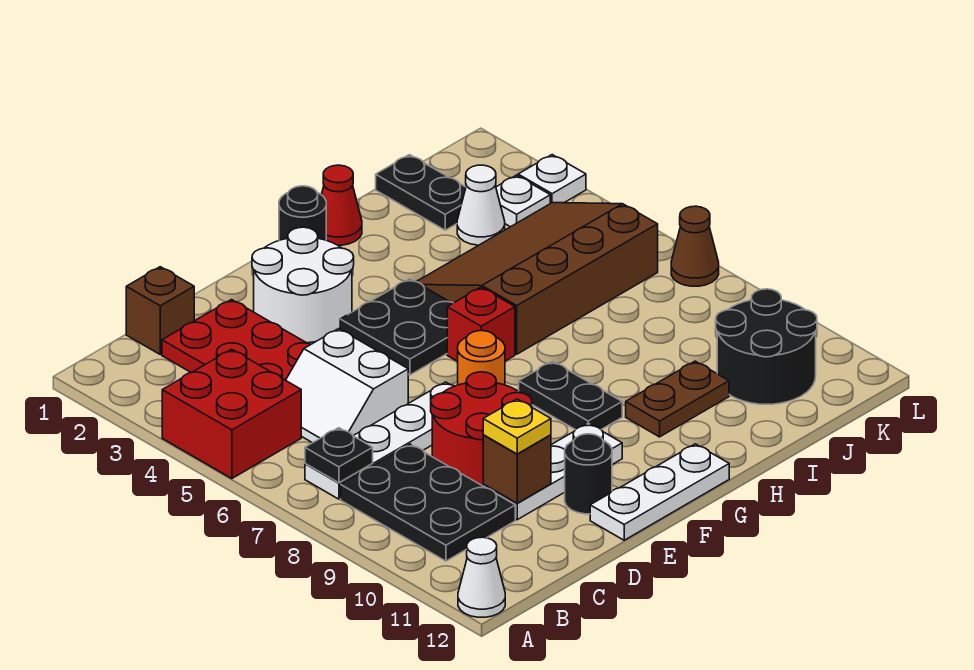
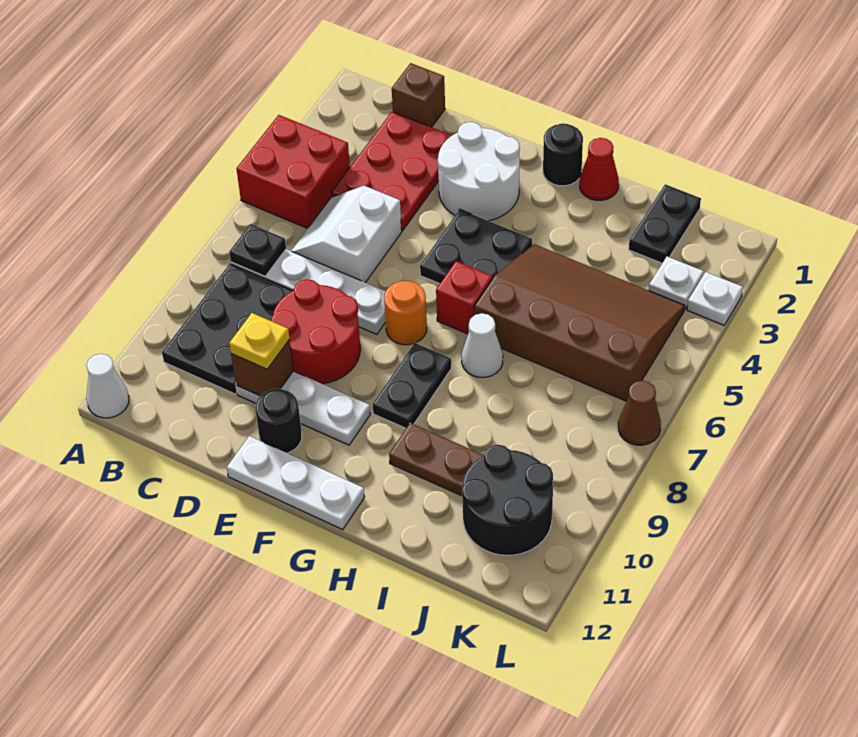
white 1x1 cone [457,165,505,245] -> white 1x1 cone moved to [462,313,503,377]

